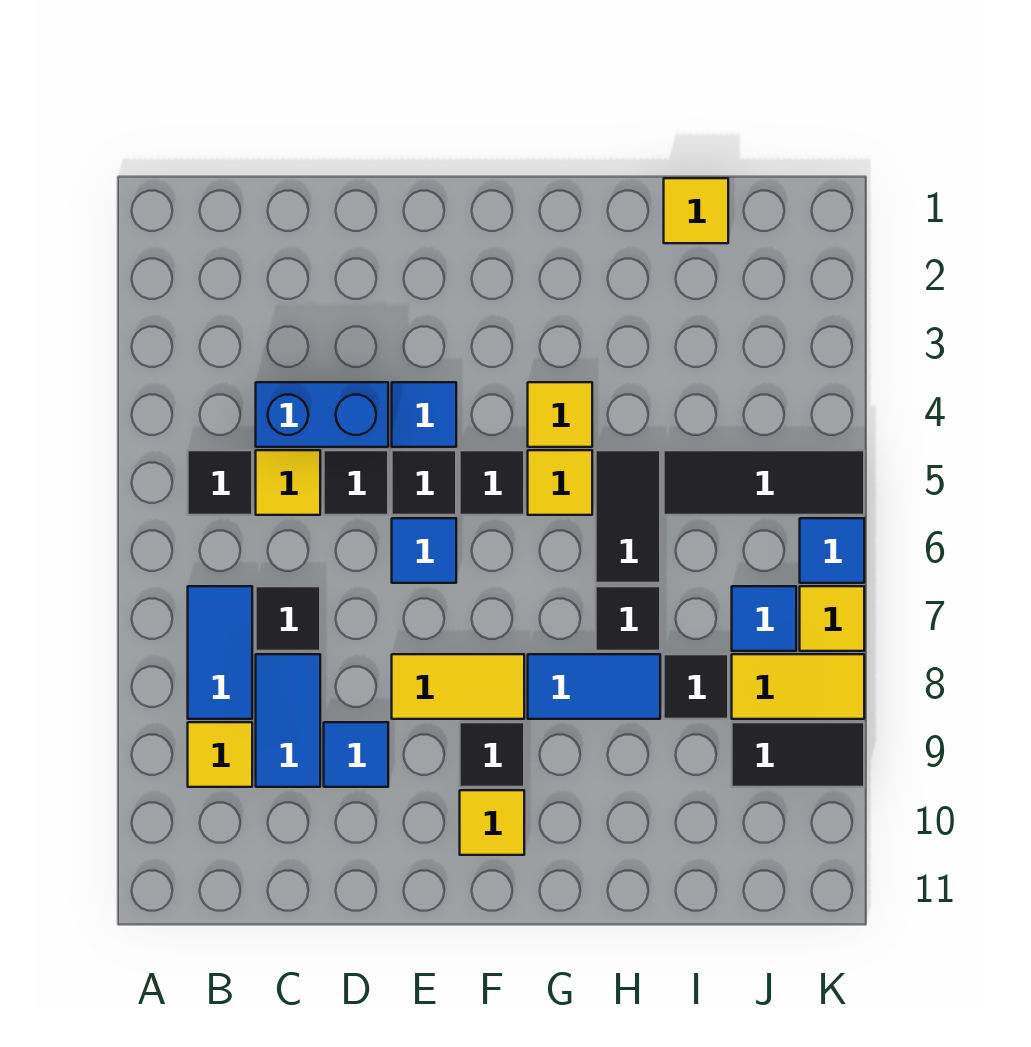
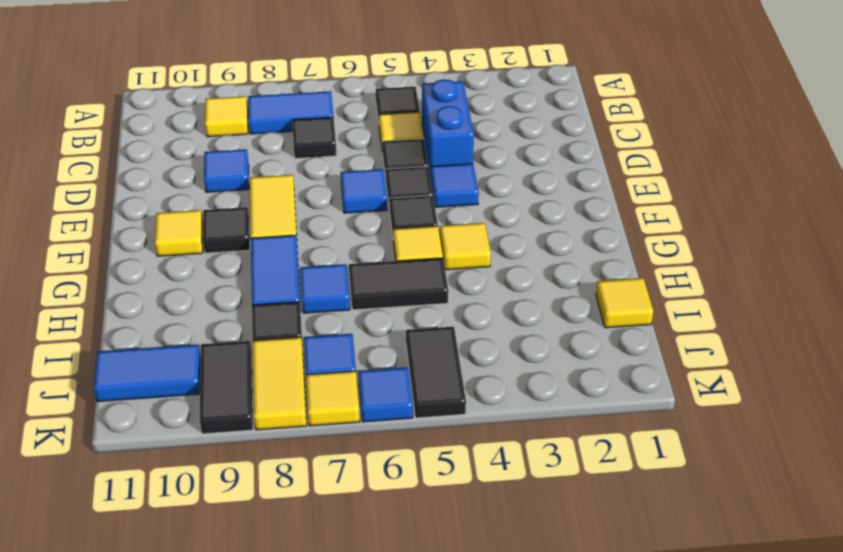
blue 1x2 tile [256,654,320,787] -> blue 1x2 tile moved to [94,344,201,402]
black 1x1 tile [596,586,660,651] -> blue 1x1 tile [300,264,350,313]
black 1x3 tile [664,450,864,515] -> black 1x2 tile [406,327,466,418]

